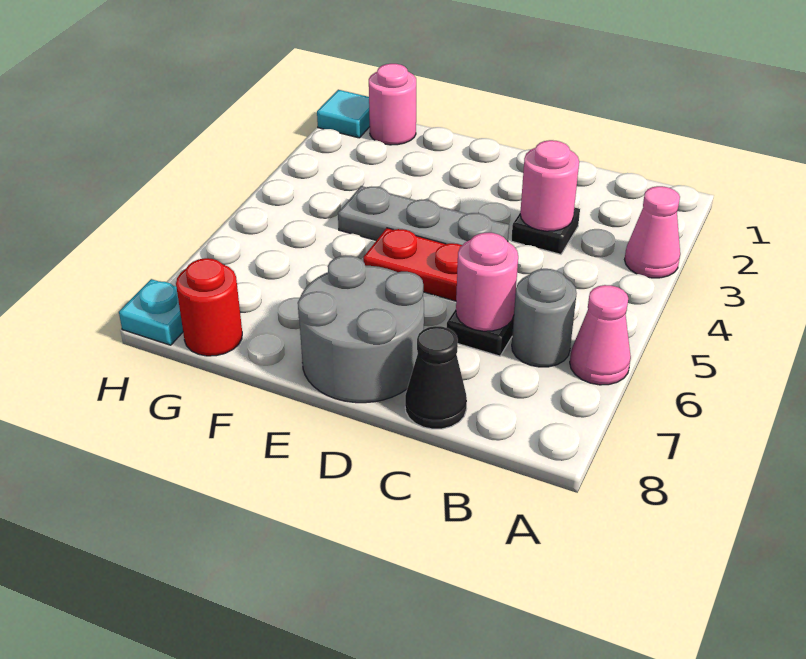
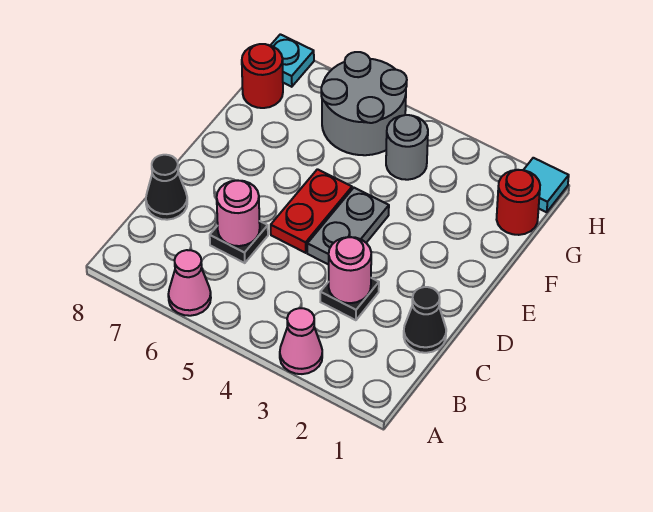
grey 1x1 round brick [512,269,577,367] -> grey 1x1 round brick moved to [386,115,428,180]
none -> black 1x1 cone [404,287,446,353]
grey 1x3 plate [338,186,509,245] -> grey 1x2 plate [307,188,389,265]
grey 2x2 round brick [298,256,424,403] -> grey 2x2 round brick moved to [321,52,407,155]
pink 1x1 round brick [369,64,416,145] -> red 1x1 round brick [497,170,540,235]

